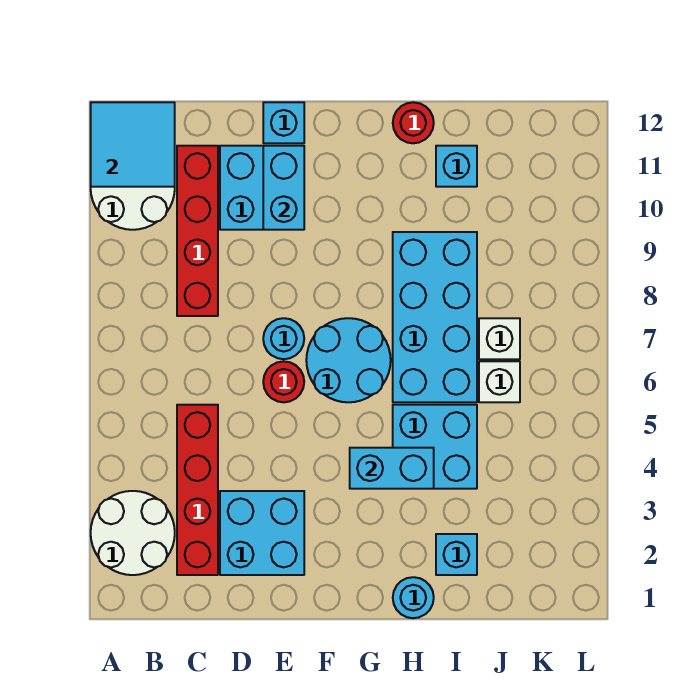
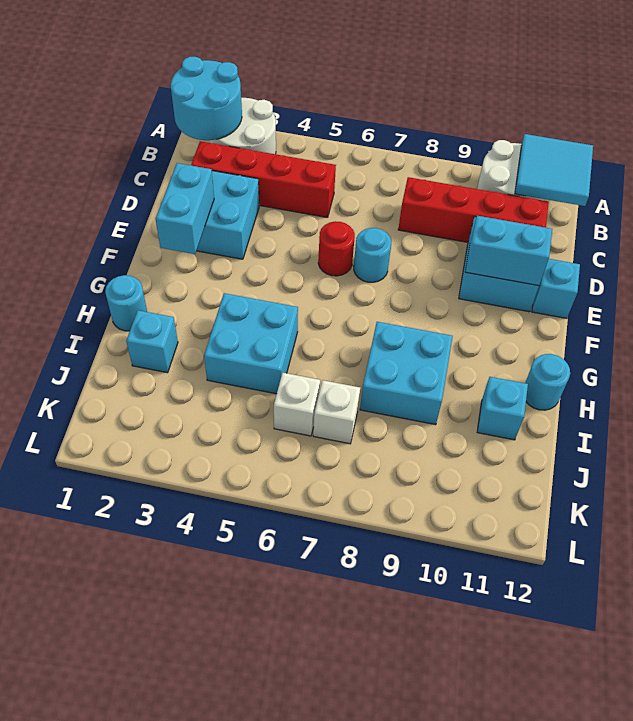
cyan 2x2 round brick [306,318,391,402] -> cyan 2x2 round brick moved to [171,57,242,140]
cyan 1x2 brick [350,448,434,489] -> cyan 1x2 brick moved to [156,163,214,254]
cyan 2x4 brick [393,232,477,402] -> cyan 2x2 brick [360,322,453,425]
red 1x1 round brick [393,102,434,143] -> cyan 1x1 round brick [525,354,570,410]

